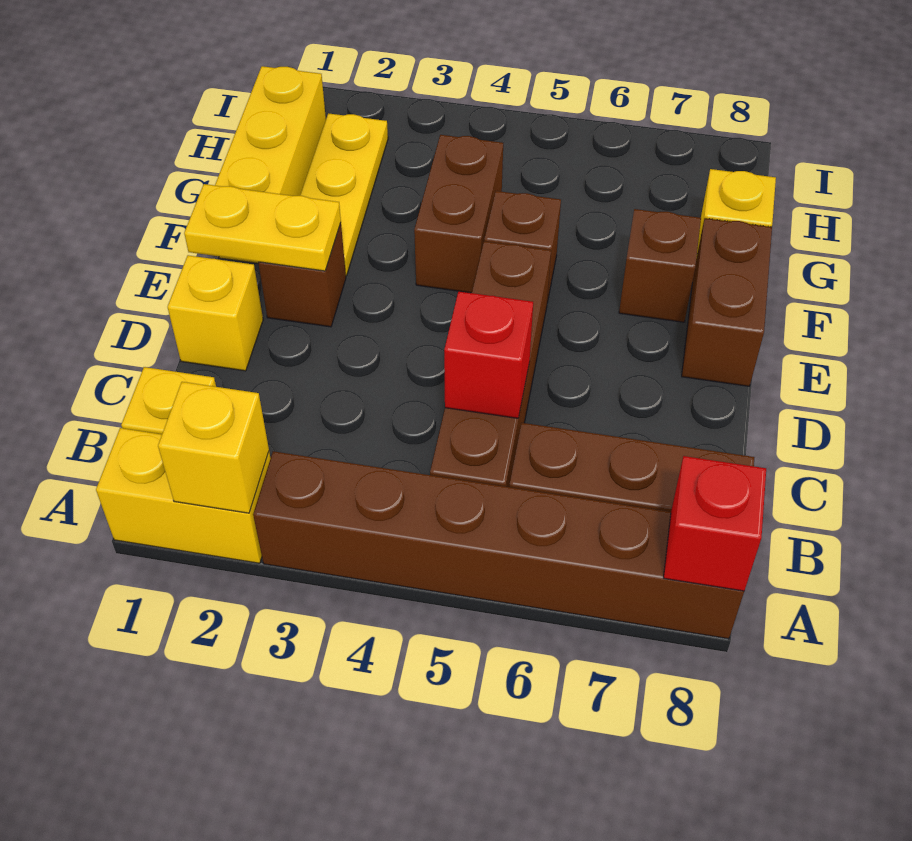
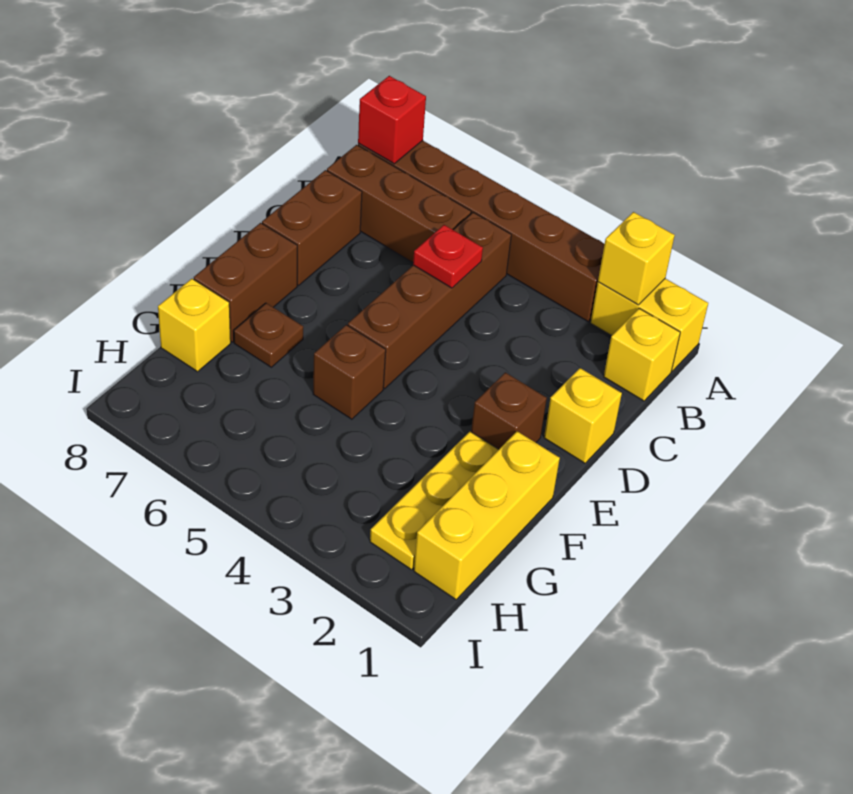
red 1x1 brick [444,291,533,418] -> red 1x1 plate [413,225,483,288]
yellow 1x2 plate [184,184,341,271] -> none
brown 1x2 brick [414,135,503,293] -> brown 1x2 brick moved to [262,170,362,285]
brown 1x1 brick [619,209,701,322] -> brown 1x1 plate [234,303,303,367]

